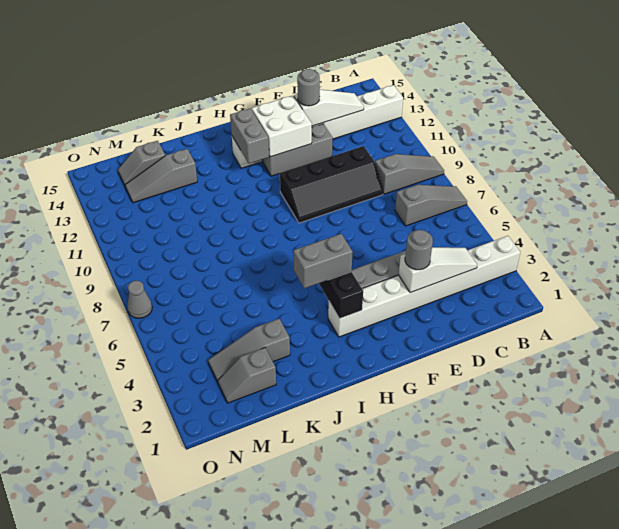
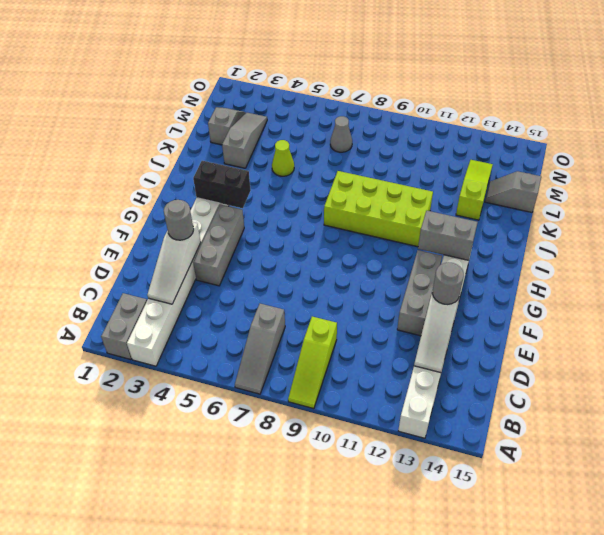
grey 1x3 slope [375,154,444,194] -> lime 1x3 slope [288,317,337,409]
black 2x4 slope [280,146,383,223] -> none
white 2x2 brick [252,96,312,157] -> none
grey 1x2 brick [293,234,353,288] -> grey 1x2 brick moved to [101,293,147,360]
none -> lime 2x4 brick [324,171,433,247]
none -> lime 1x1 cone [272,140,294,176]
grey 1x3 slope [125,149,197,203] -> lime 1x3 slope [456,160,493,220]
grey 1x2 slope [118,141,165,186] -> grey 1x2 slope turned to [485,171,541,212]
grey 1x1 cone [127,281,152,318] -> grey 1x1 cone moved to [330,116,352,152]

